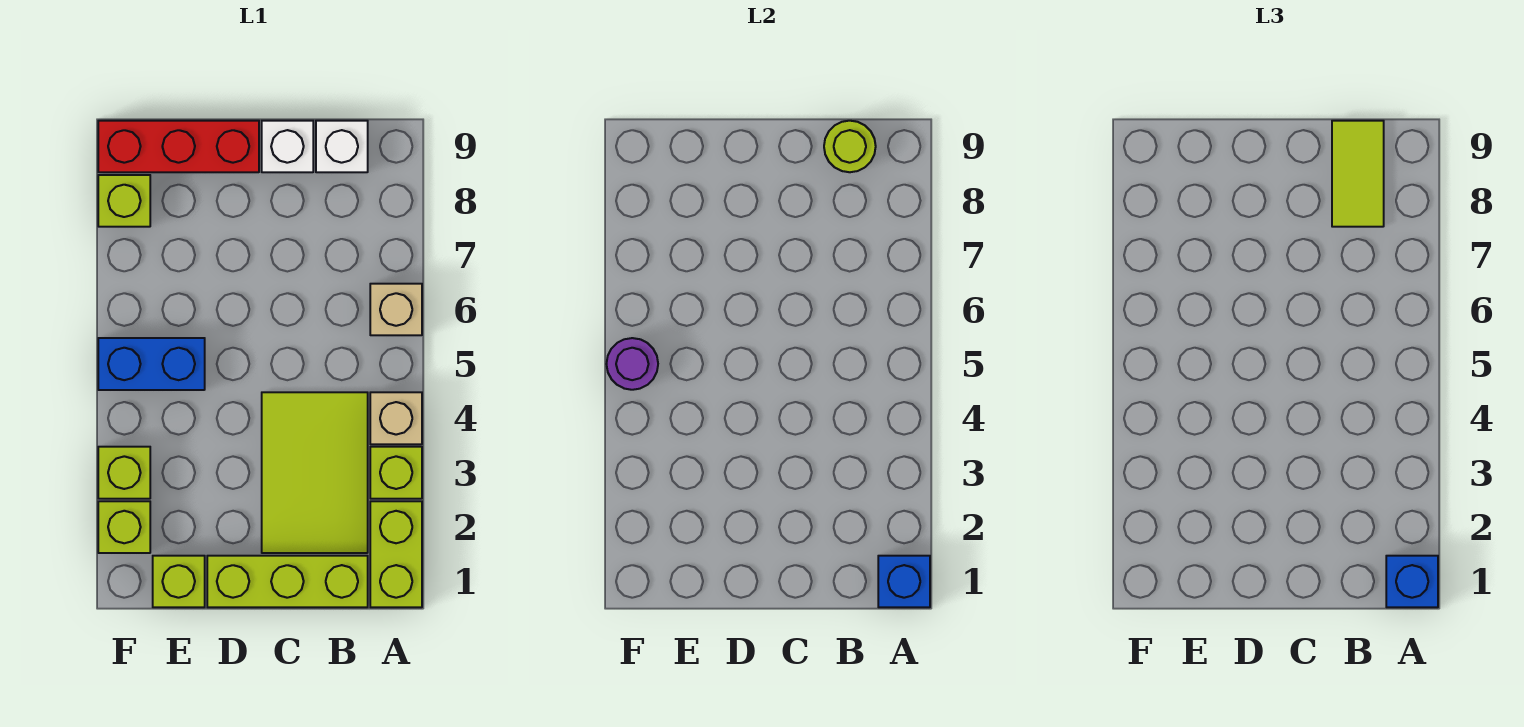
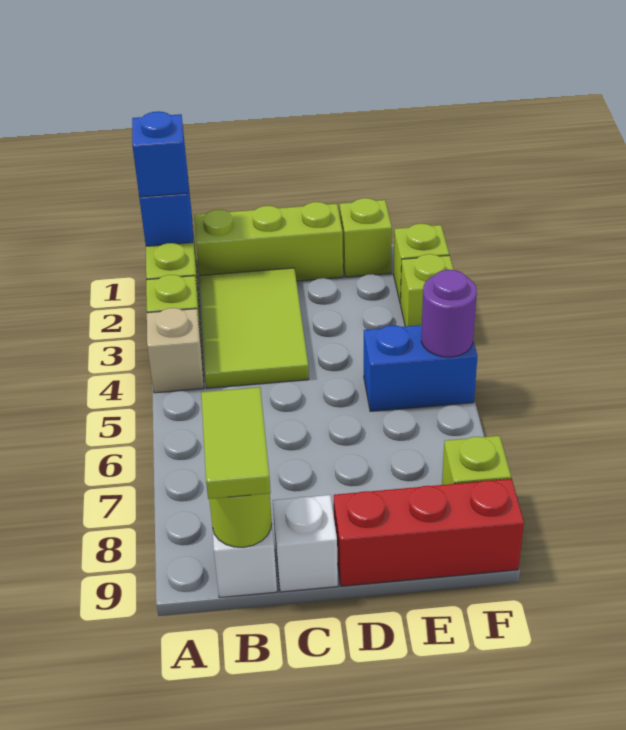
tan 1x1 brick [370,284,422,335] -> none

